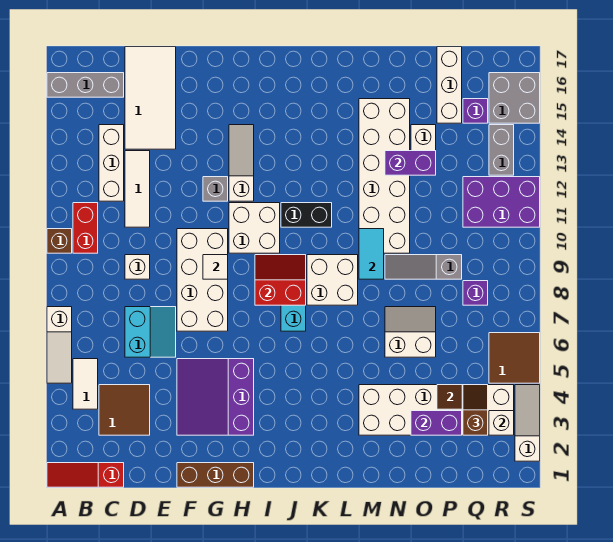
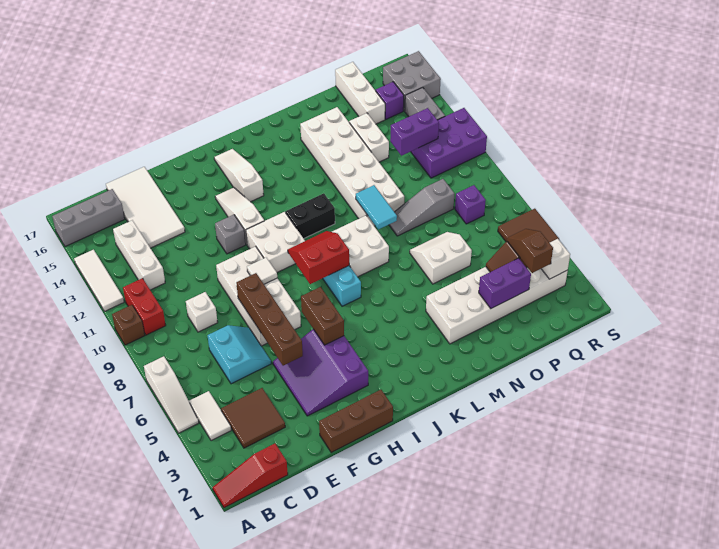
white 1x3 tile [125,151,150,227] -> white 1x3 tile moved to [74,250,124,311]
none -> brown 1x4 brick [236,273,303,366]
none -> brown 1x2 brick [301,287,344,345]
purple 1x2 brick [385,151,436,175] -> purple 1x2 brick moved to [390,108,439,156]
white 1x3 slope [515,385,540,461] -> white 1x3 slope moved to [214,149,264,202]

